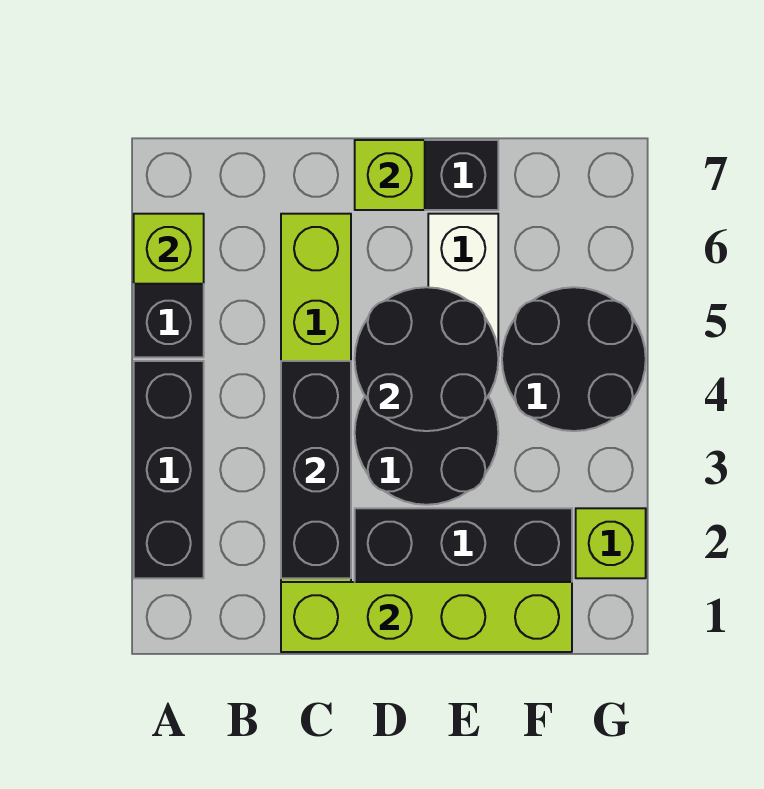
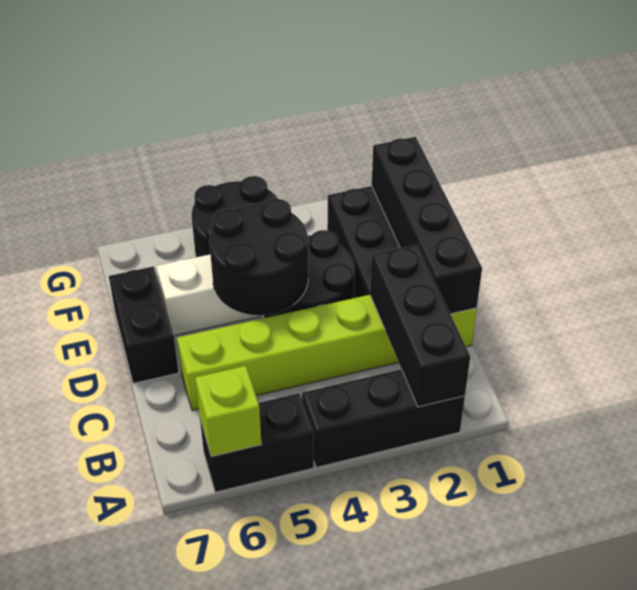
lime 1x4 brick [281,582,572,652] -> black 1x4 brick [372,137,482,314]
black 1x3 brick [281,361,351,578] -> black 1x3 brick turned to [370,245,470,407]
lime 1x1 brick [355,140,425,210] -> none
lime 1x1 brick [576,508,646,578] -> none

